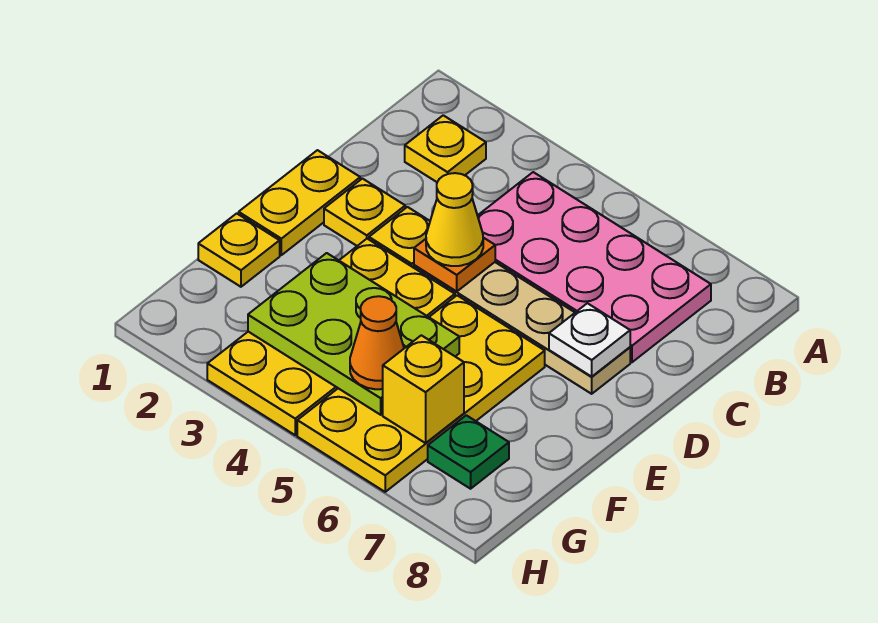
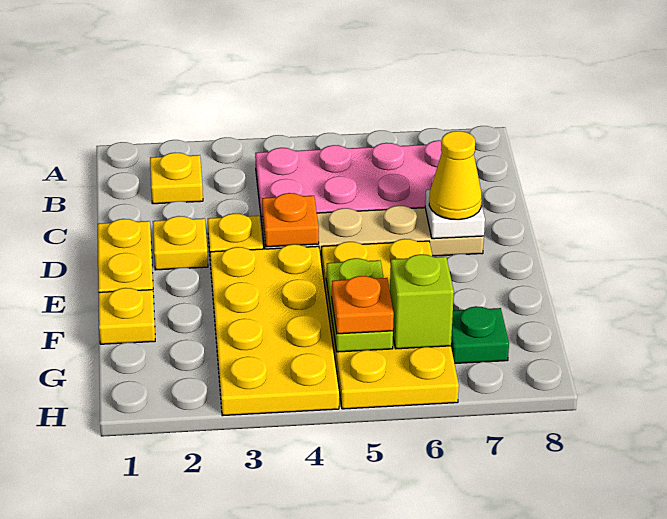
yellow 1x1 cone [426,173,483,266] -> yellow 1x1 cone moved to [429,131,482,220]
lime 2x3 plate [248,253,459,415] -> lime 1x2 plate [326,258,393,352]
orange 1x1 cone [350,296,404,389] -> orange 1x1 plate [332,276,394,334]
yellow 1x1 brick [383,335,464,443] -> lime 1x1 brick [390,254,454,349]

